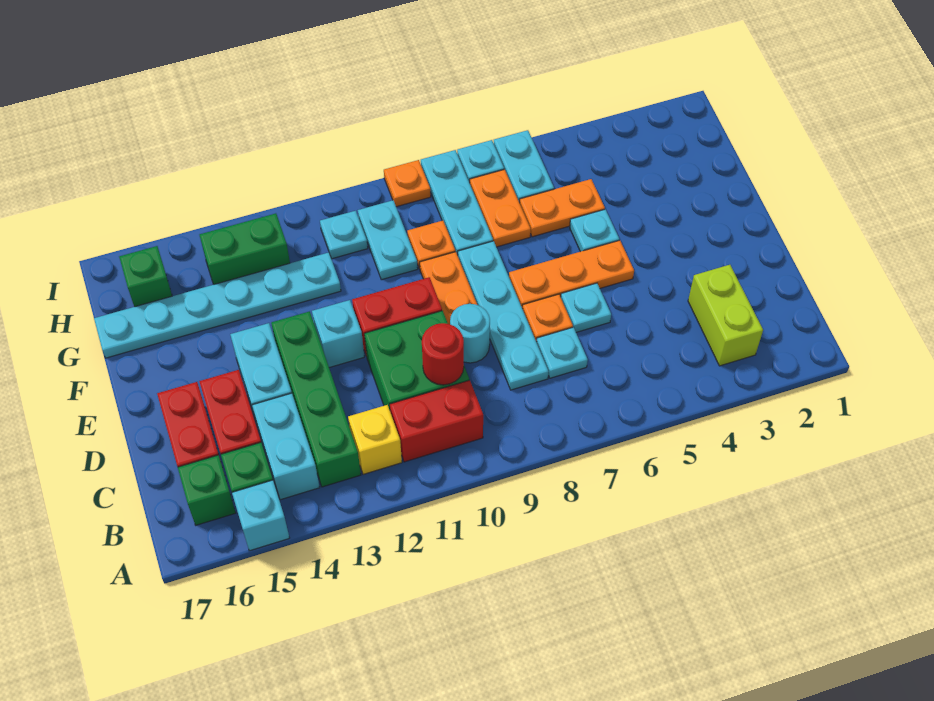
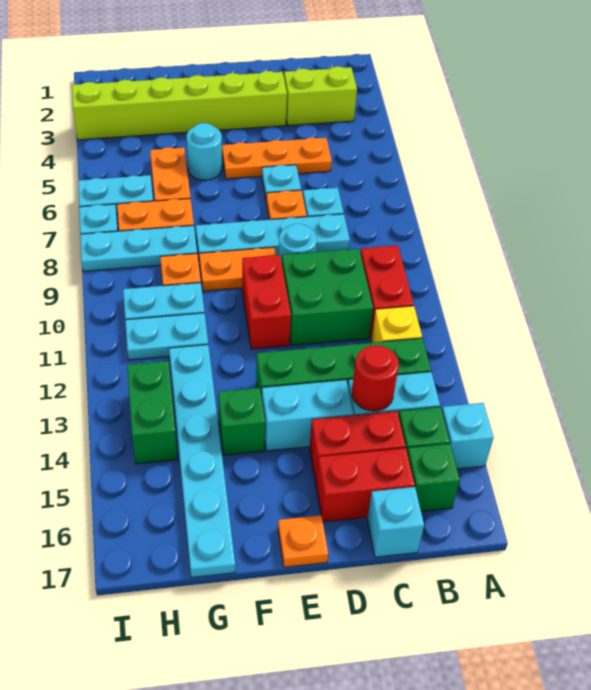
red 1x1 round brick [422,323,464,385] -> red 1x1 round brick moved to [352,345,399,411]
none -> lime 1x6 brick [72,71,287,140]
orange 1x3 plate [509,240,634,308] -> orange 1x3 plate turned to [222,138,332,179]
cyan 1x1 brick [312,300,364,368] -> cyan 1x1 brick moved to [367,487,424,557]
cyan 1x1 plate [570,209,619,252] -> cyan 1x1 round brick [187,123,222,180]
cyan 1x1 plate [320,211,368,259] -> cyan 1x2 plate [125,313,208,360]
green 1x1 brick [119,246,172,307] -> green 1x1 brick moved to [218,388,265,455]
orange 1x1 plate [384,160,431,207] -> orange 1x1 plate moved to [278,515,328,567]

